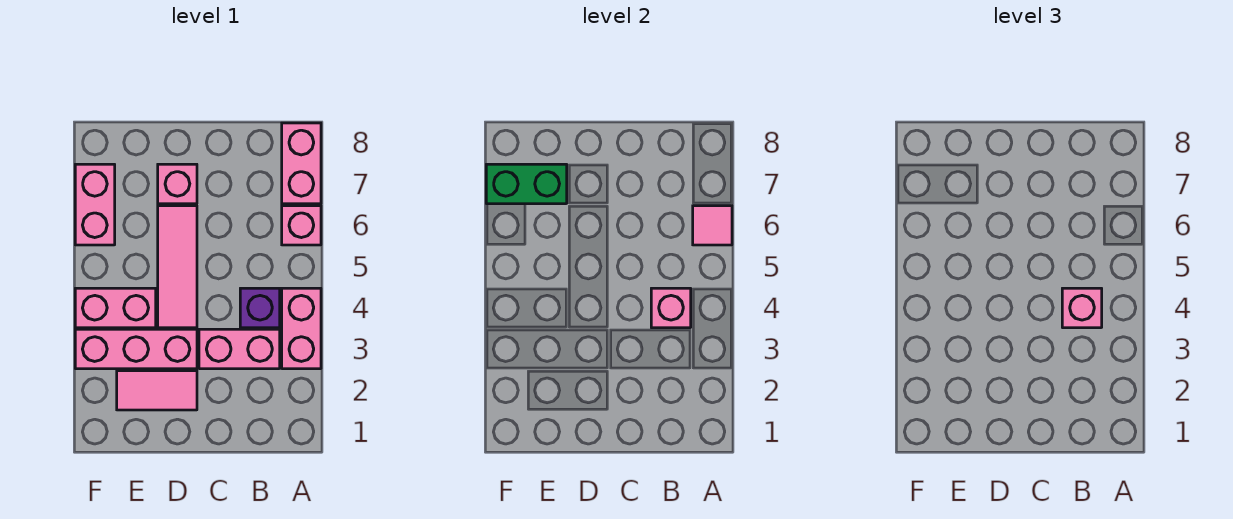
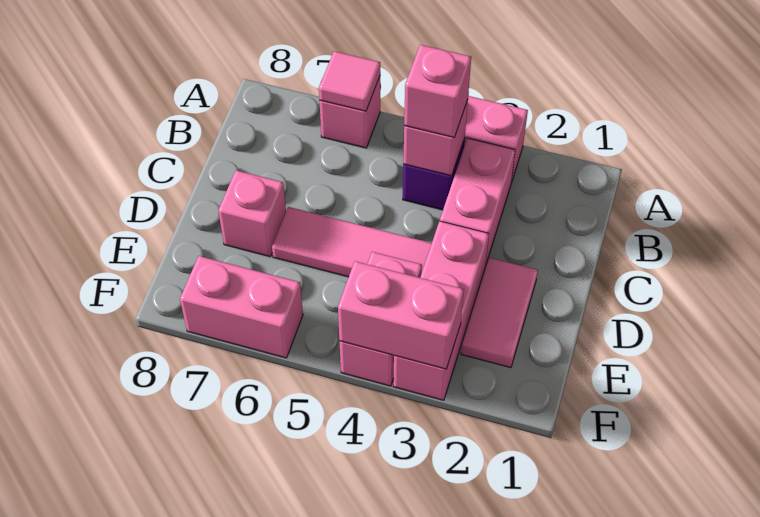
pink 1x2 brick [282,123,321,204] -> pink 1x2 brick moved to [338,261,464,369]
green 1x2 brick [486,164,567,204] -> none

